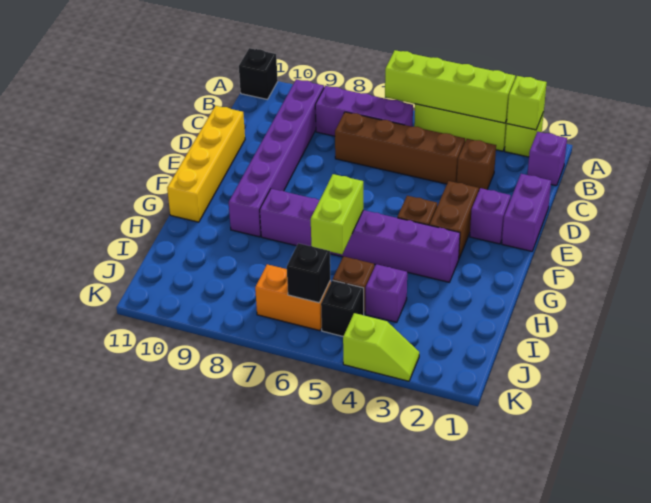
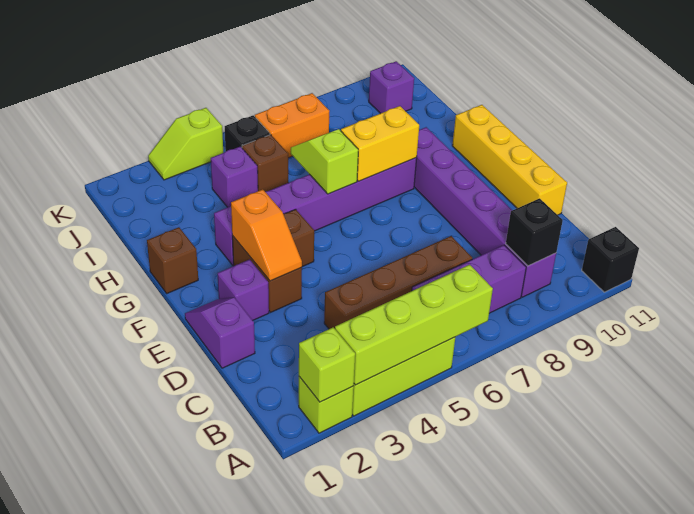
purple 1x1 brick [527,132,567,186] -> purple 1x1 brick moved to [369,61,414,114]
brown 1x1 brick [457,139,496,191] -> brown 1x1 brick moved to [147,227,198,293]
purple 1x2 brick [502,174,551,251] -> purple 1x2 slope [185,298,255,368]
none -> orange 1x2 slope [231,189,302,281]
lime 1x2 brick [311,174,363,254] -> lime 1x2 slope [291,129,358,194]
none -> yellow 1x2 brick [341,106,419,181]
black 1x1 brick [287,243,330,303] -> black 1x1 brick moved to [506,198,563,266]

